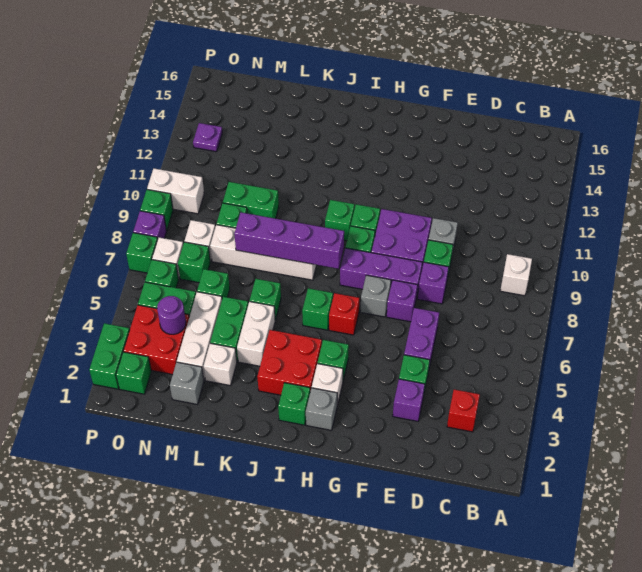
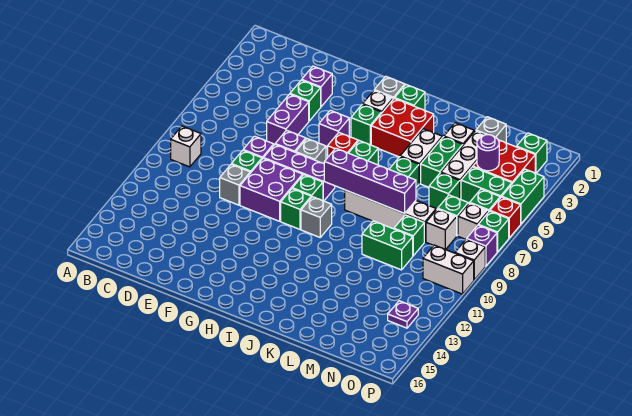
red 1x1 brick [447,389,480,432] -> red 1x1 brick moved to [490,197,521,238]
none -> purple 1x1 brick [319,110,349,147]
green 1x1 brick [325,200,355,241] -> grey 1x1 brick [301,197,332,237]
green 1x2 brick [89,323,130,389] -> green 1x2 brick moved to [502,169,544,224]
green 1x1 brick [140,190,173,231] -> white 1x1 brick [455,239,485,280]

